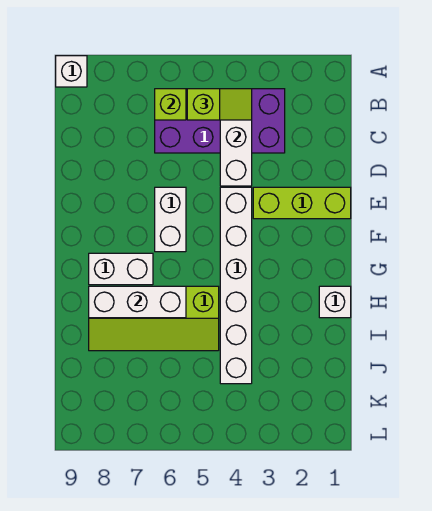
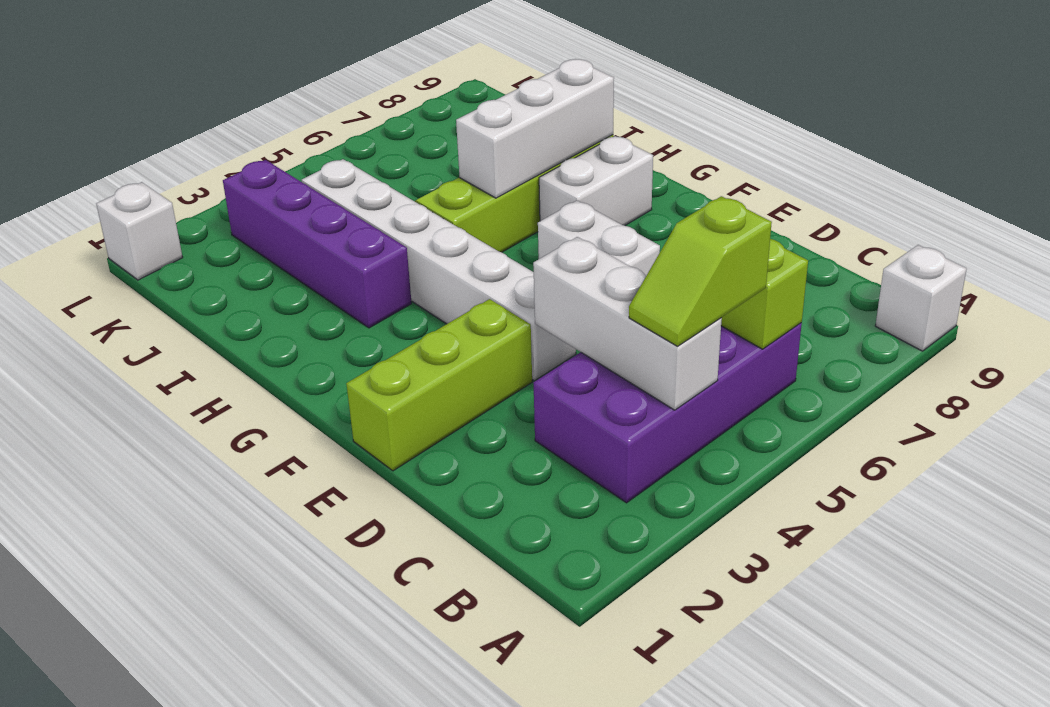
white 1x1 brick [319,286,351,318] -> white 1x1 brick moved to [96,182,183,280]
none -> purple 1x4 brick [223,160,412,328]

